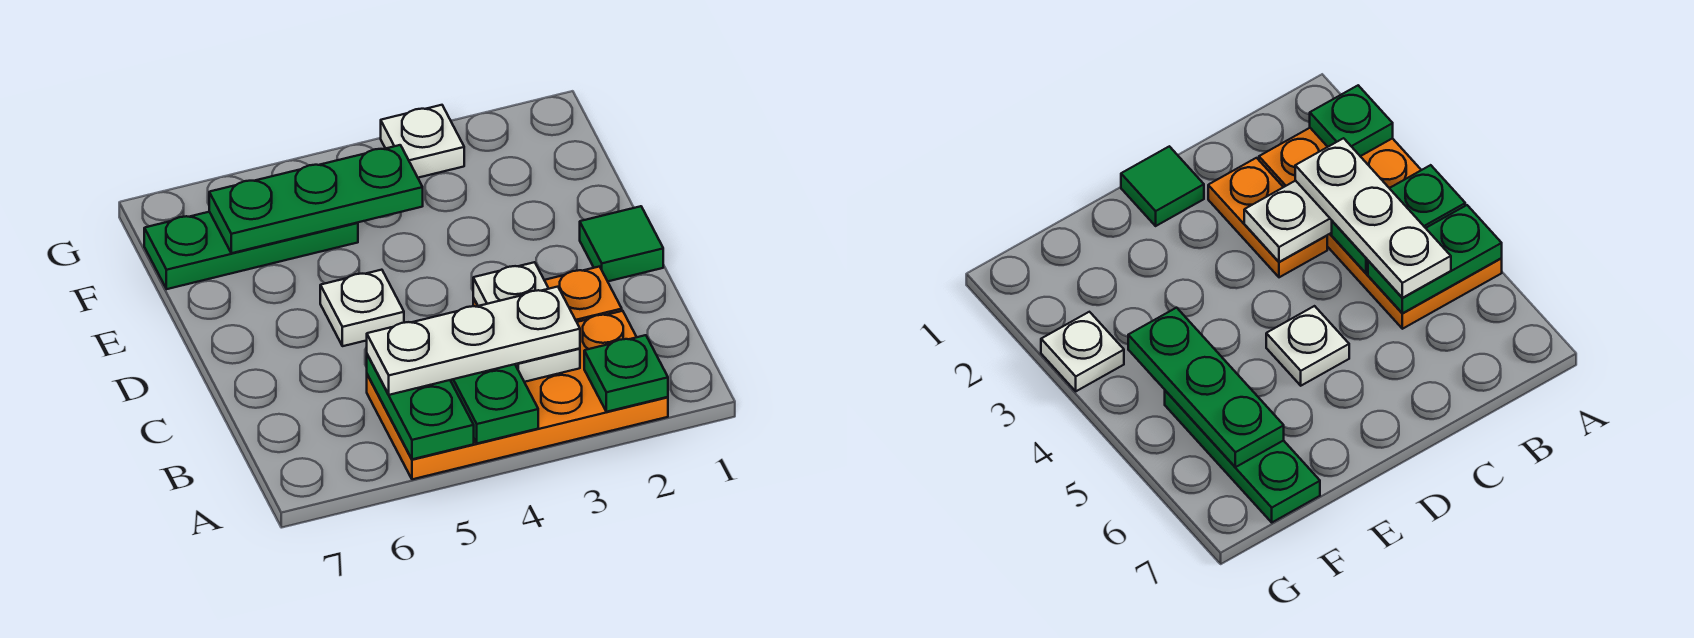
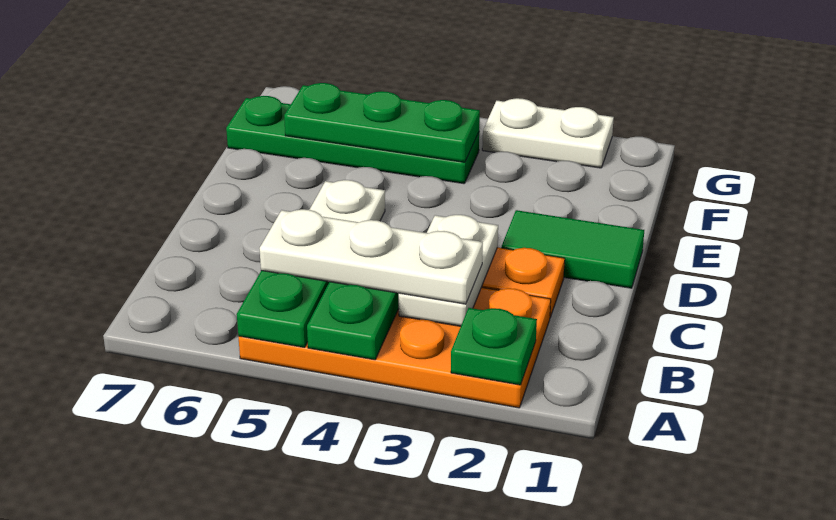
green 1x1 tile [580,206,663,281] -> green 1x2 tile [501,210,644,288]
green 1x3 plate [144,212,358,289] -> green 1x4 plate [226,96,479,184]
white 1x1 plate [381,105,464,178] -> white 1x2 plate [482,98,614,168]

